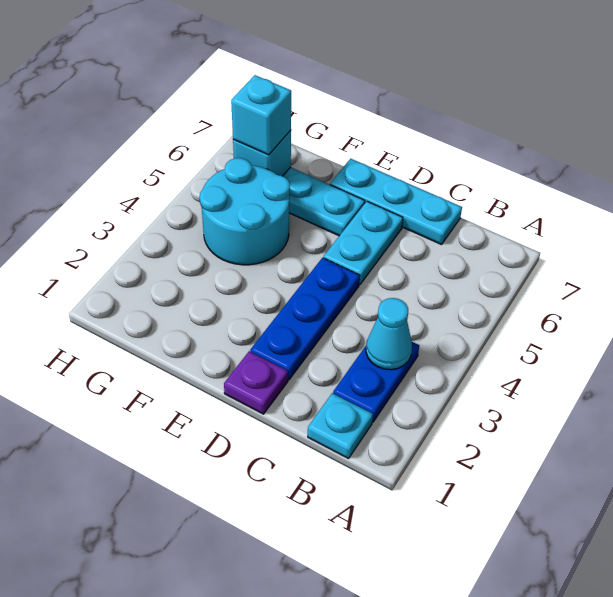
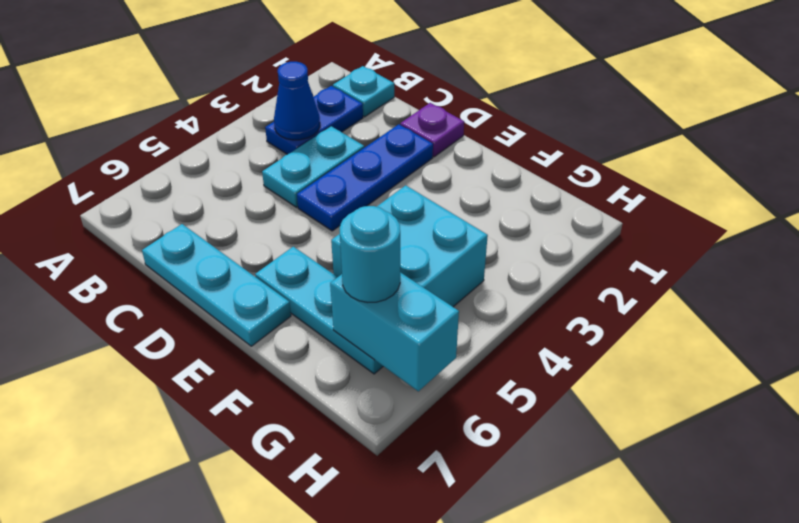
cyan 1x1 cone [366,298,412,370] -> blue 1x1 cone [274,62,320,140]
cyan 1x2 plate [323,201,403,284] -> cyan 1x2 plate moved to [262,126,364,207]
cyan 2x2 round brick [200,158,290,265] -> cyan 2x2 brick [331,185,488,307]
cyan 1x1 brick [233,130,291,176] -> cyan 1x2 brick [330,272,459,391]
cyan 1x1 brick [231,75,291,155] -> cyan 1x1 round brick [340,206,400,302]

